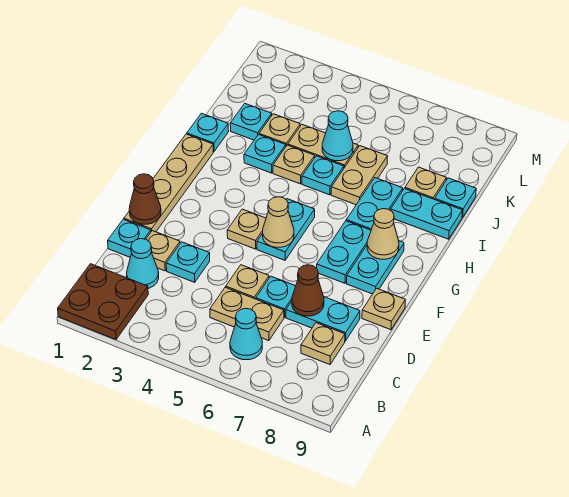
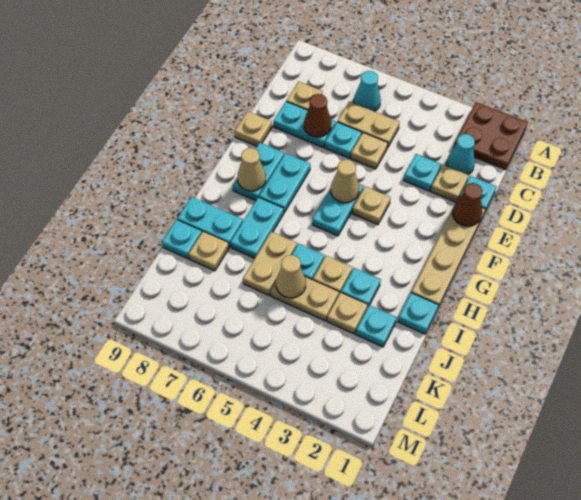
cyan 1x1 cone [322,111,353,161] -> tan 1x1 cone [276,255,306,298]

